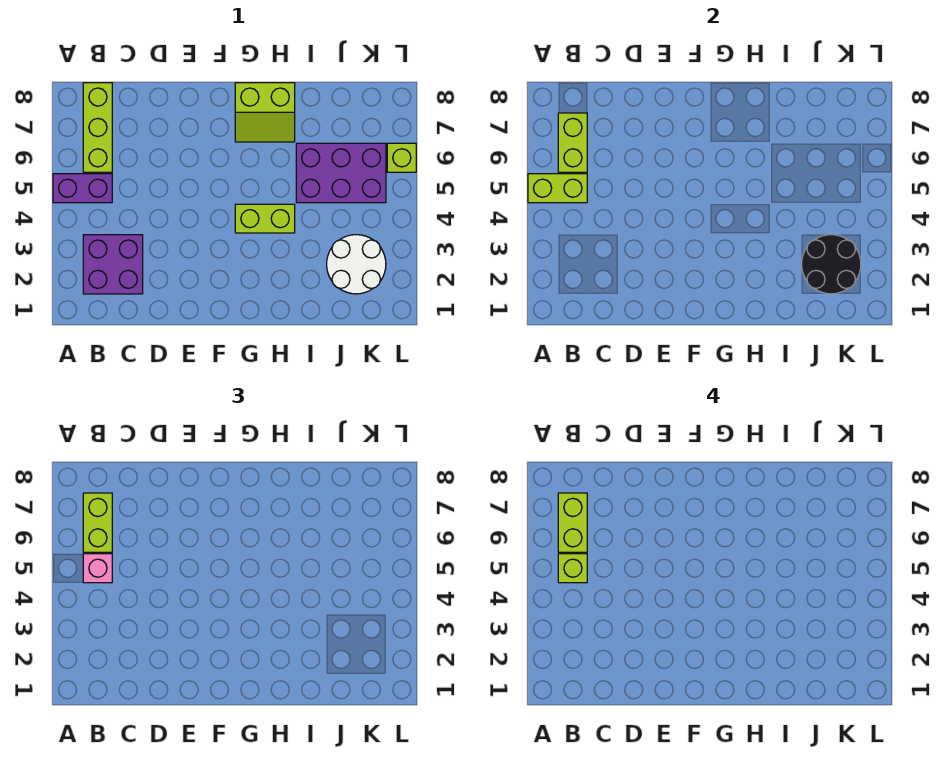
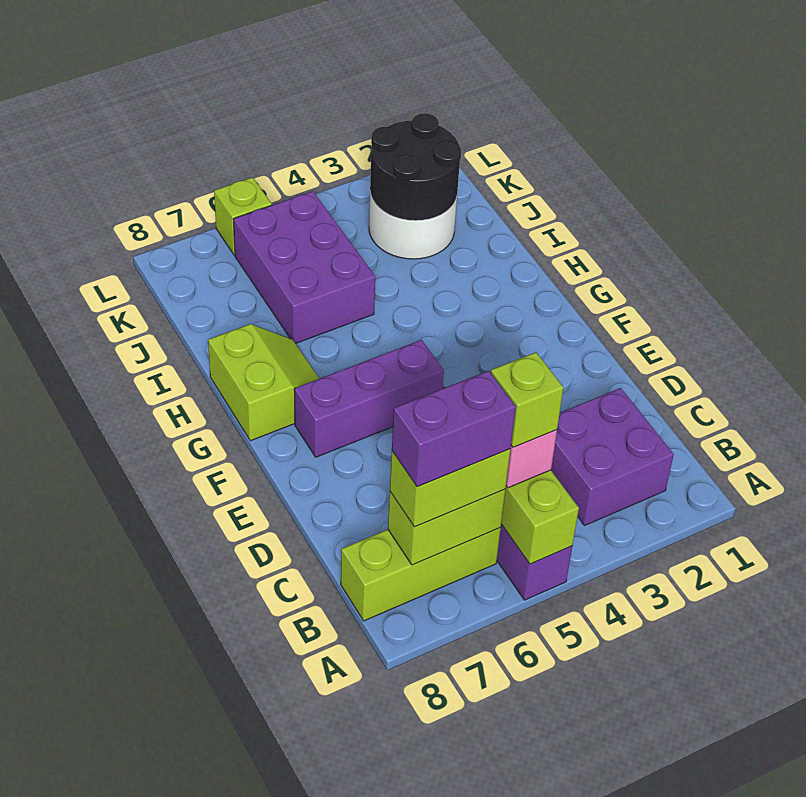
lime 1x2 brick [558,493,587,552] -> purple 1x2 brick [392,371,516,487]
none -> purple 1x3 brick [294,340,444,457]
lime 1x2 brick [235,204,295,233] -> none

